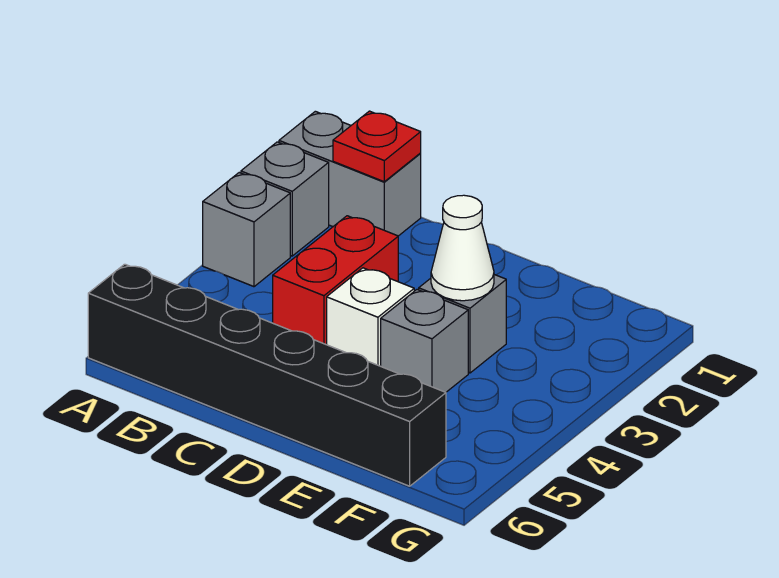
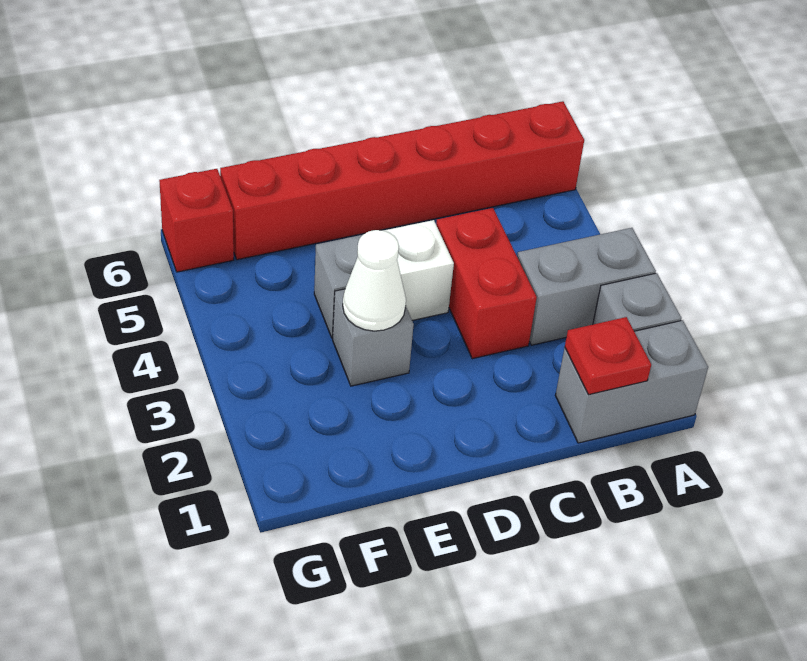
grey 1x1 brick [203,173,290,287] -> grey 1x2 brick [517,228,656,345]
black 1x6 brick [88,264,446,486] -> red 1x6 brick [220,101,584,260]
none -> red 1x1 brick [159,169,234,272]

